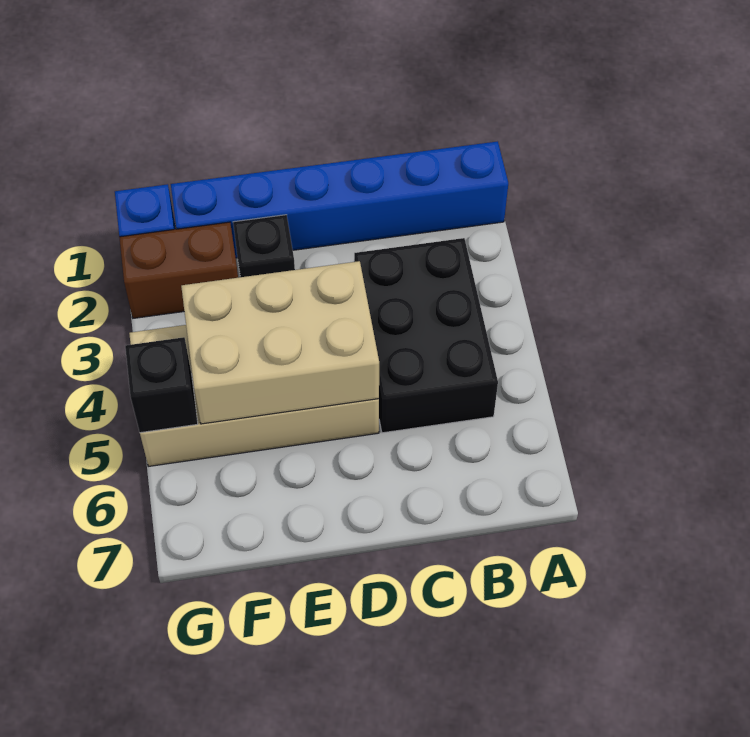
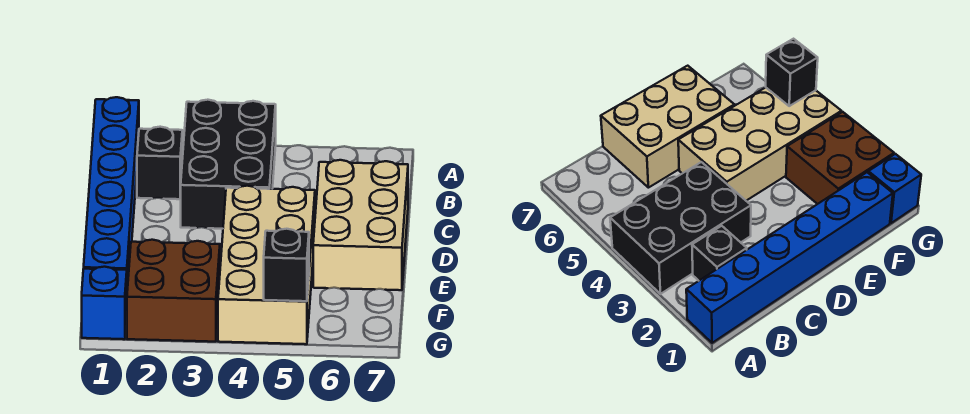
black 2x3 brick [354,238,498,433] -> black 2x3 brick turned to [181,100,276,229]
tan 2x3 brick [181,261,379,424] -> tan 2x3 brick moved to [313,160,408,290]
black 1x1 brick [233,215,295,277] -> black 1x1 brick moved to [137,127,182,199]
brown 1x2 brick [119,222,238,318] -> brown 2x2 brick [127,240,220,342]

